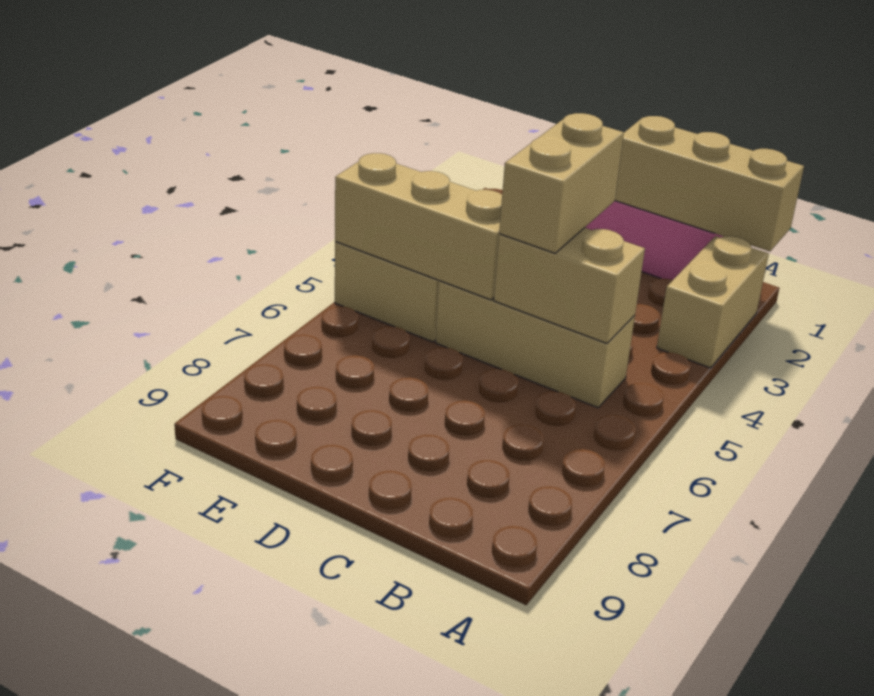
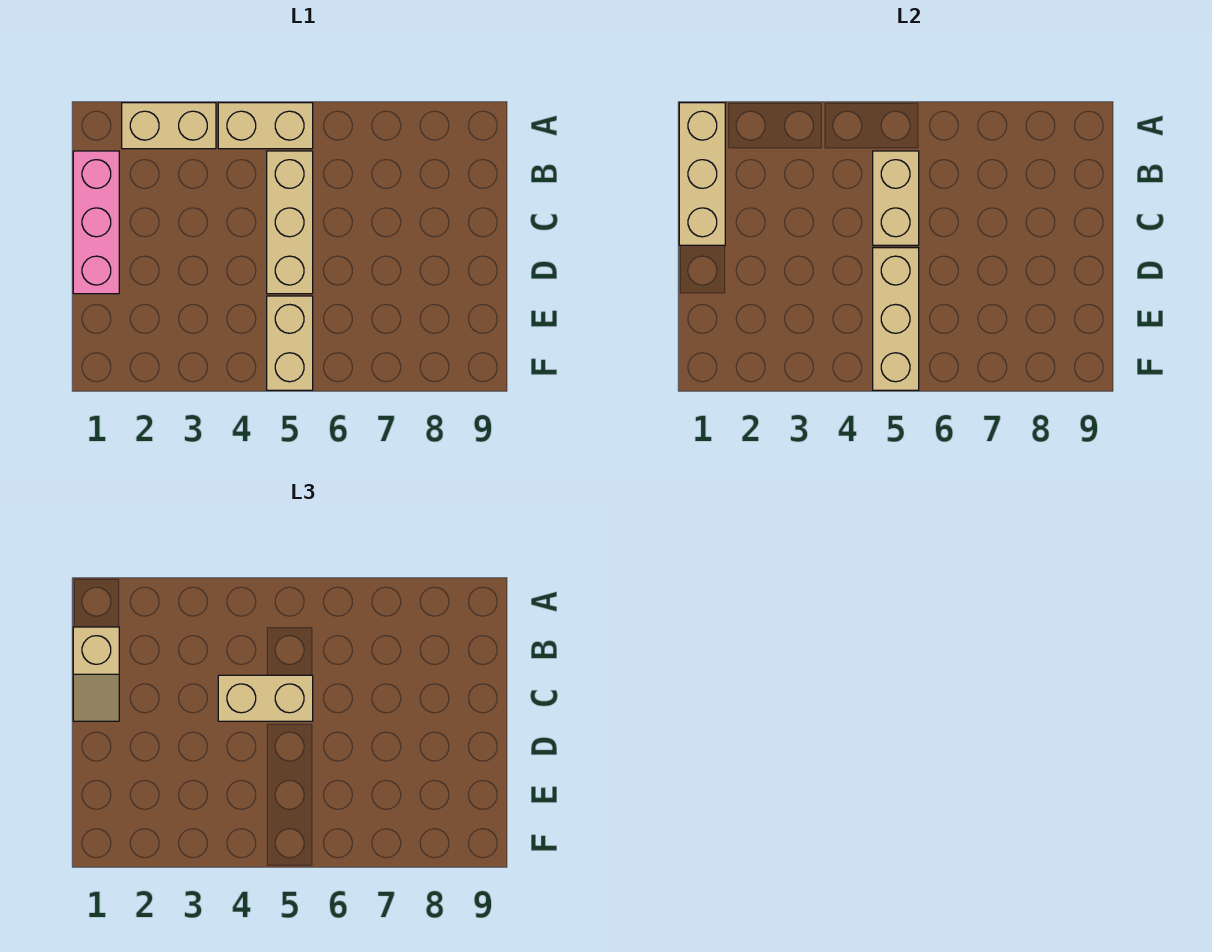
none -> tan 1x2 brick [218,103,313,149]
none -> tan 1x2 slope [73,627,119,721]

